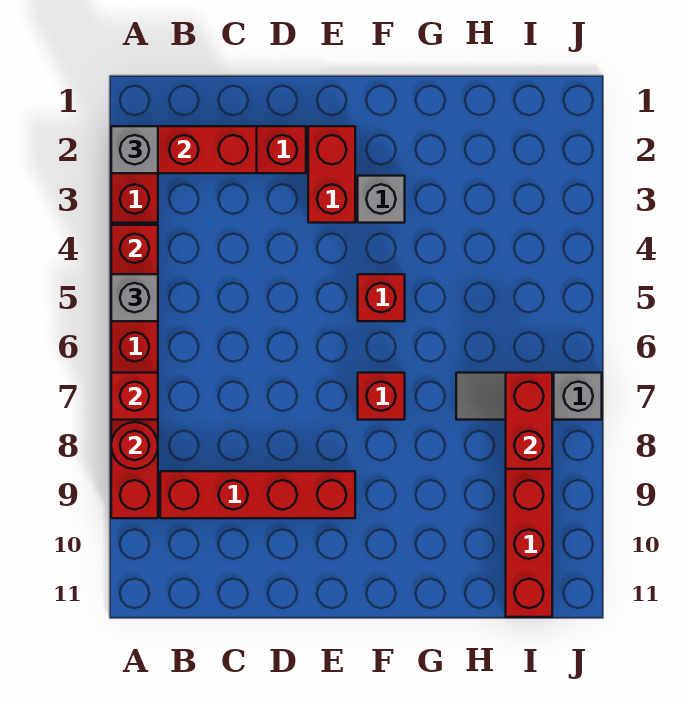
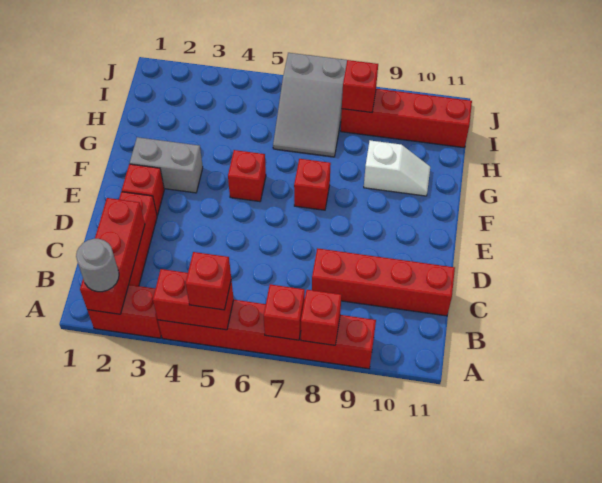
grey 1x1 brick [111,126,158,173] -> grey 1x1 round brick [76,239,119,292]
grey 1x1 brick [111,274,158,321] -> red 1x1 brick [186,252,231,310]
red 1x1 round brick [111,422,158,469] -> red 1x1 brick [301,290,342,345]
red 1x4 brick [160,471,355,518] -> red 1x4 brick turned to [312,248,455,316]
red 1x2 brick [308,126,355,223] -> red 1x1 brick [122,164,164,216]
grey 1x1 brick [358,176,405,223] -> grey 1x2 brick [130,137,203,193]
none -> white 1x2 slope [364,140,430,196]
grey 1x3 slope [456,373,602,420] -> grey 2x3 slope [273,53,347,157]
red 1x2 brick [506,373,552,469] -> red 1x1 brick [342,60,378,112]

